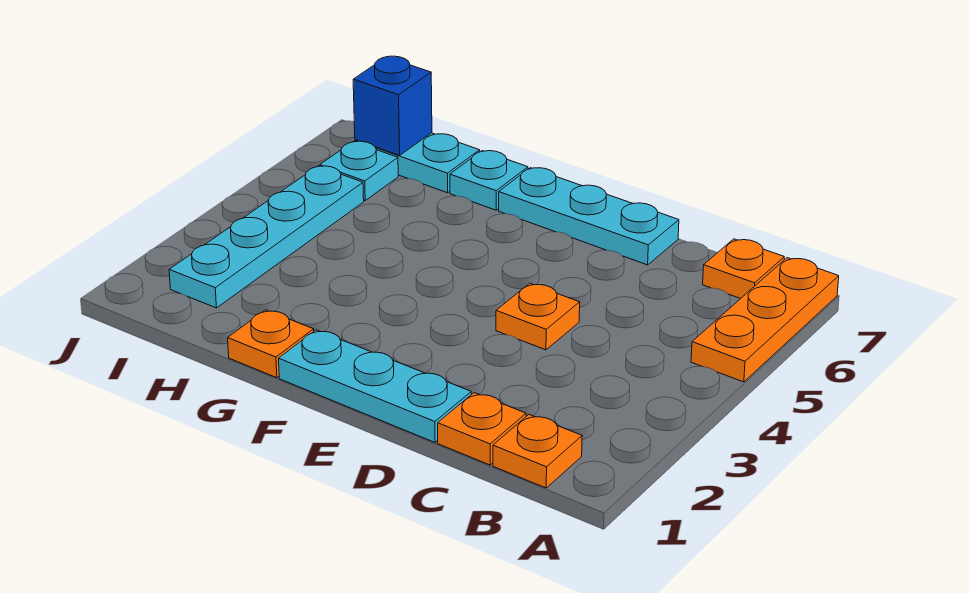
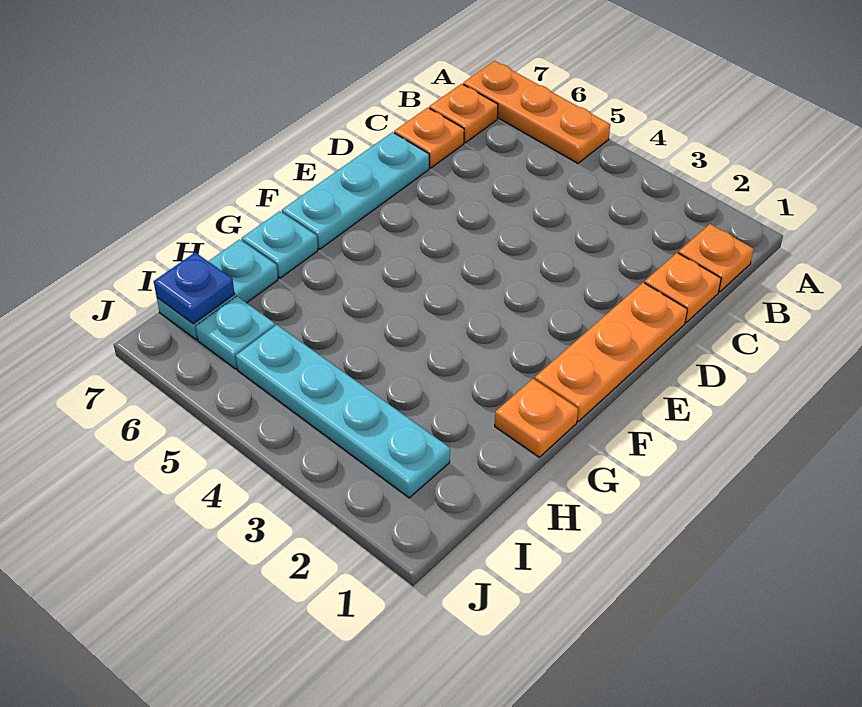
cyan 1x3 plate [279,330,471,442] -> orange 1x3 plate [535,283,687,421]
orange 1x1 plate [496,283,580,350] -> orange 1x1 plate moved to [394,108,464,168]
blue 1x1 brick [353,56,432,155] -> blue 1x1 plate [154,252,235,324]

